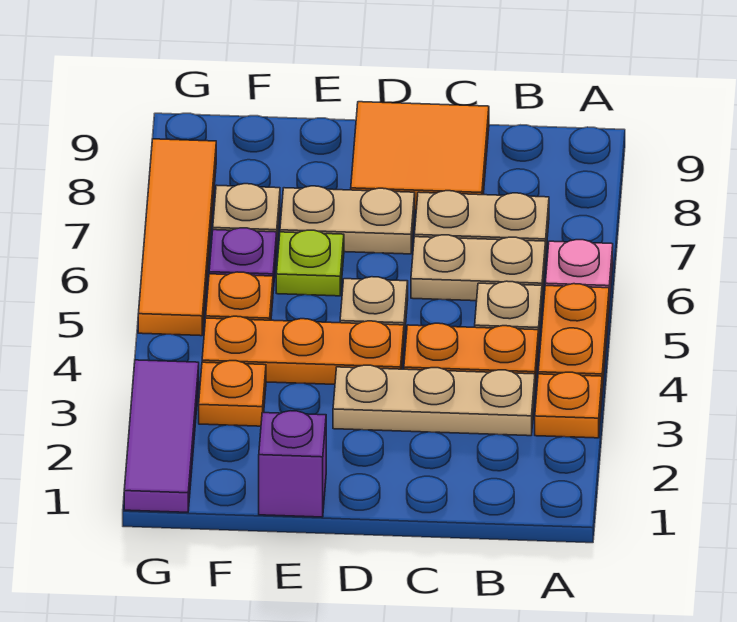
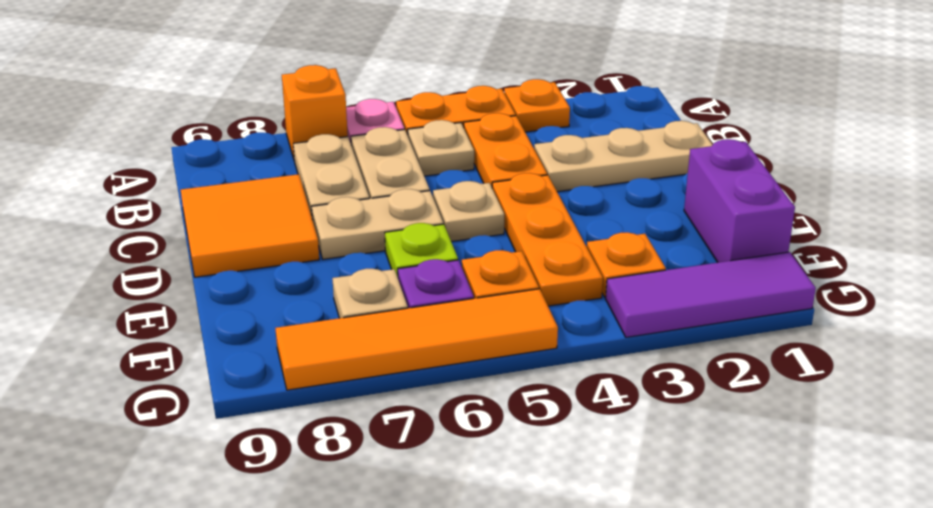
none -> orange 1x1 brick [282,65,348,159]
tan 1x3 plate [333,365,535,436] -> tan 1x3 plate turned to [534,121,713,192]
tan 1x2 plate [280,186,415,254] -> tan 1x2 plate turned to [312,189,443,259]
purple 1x1 brick [259,411,326,517] -> purple 1x2 brick [684,139,795,263]

